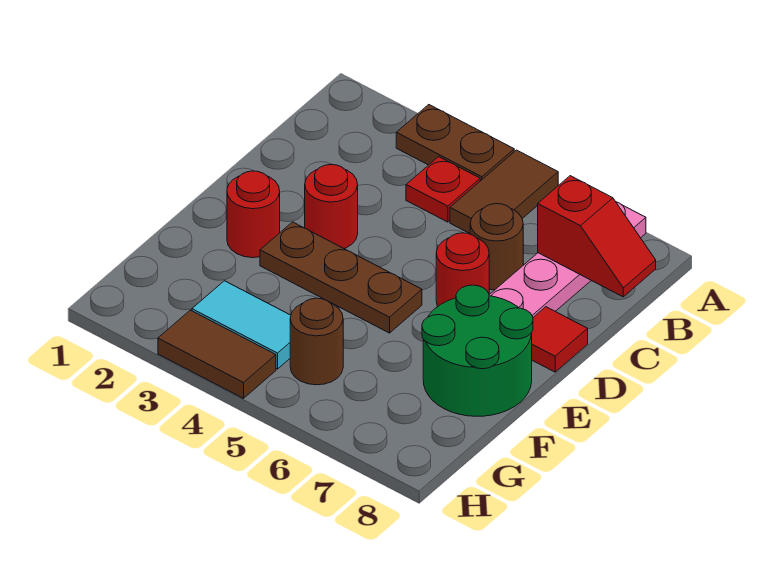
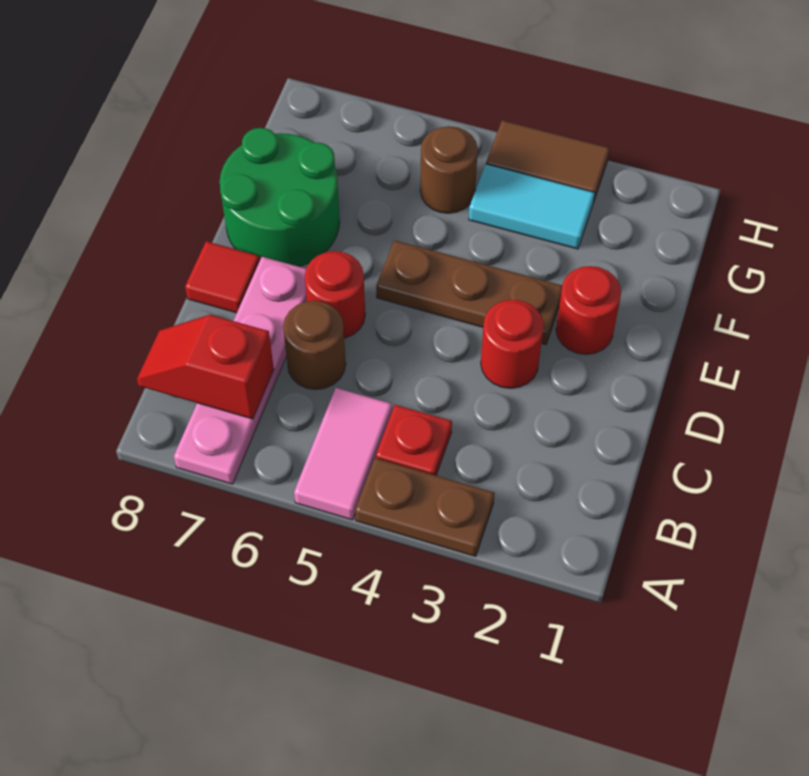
brown 1x2 tile [450,150,558,233] -> pink 1x2 tile [294,388,392,520]

